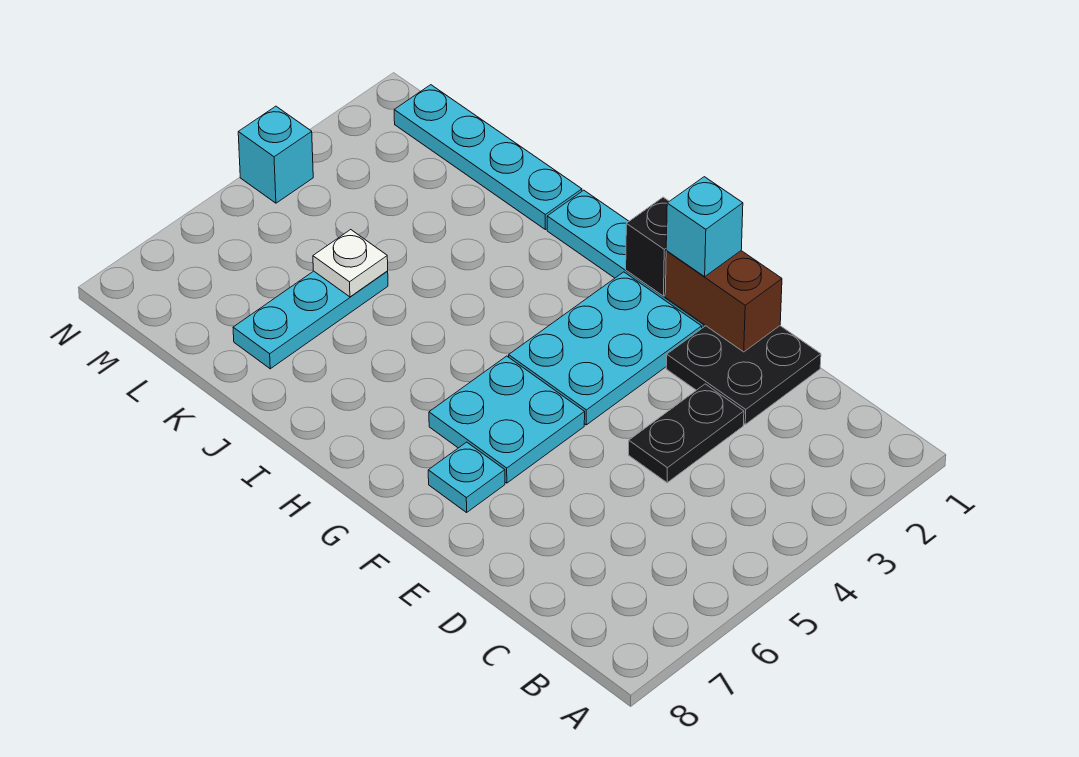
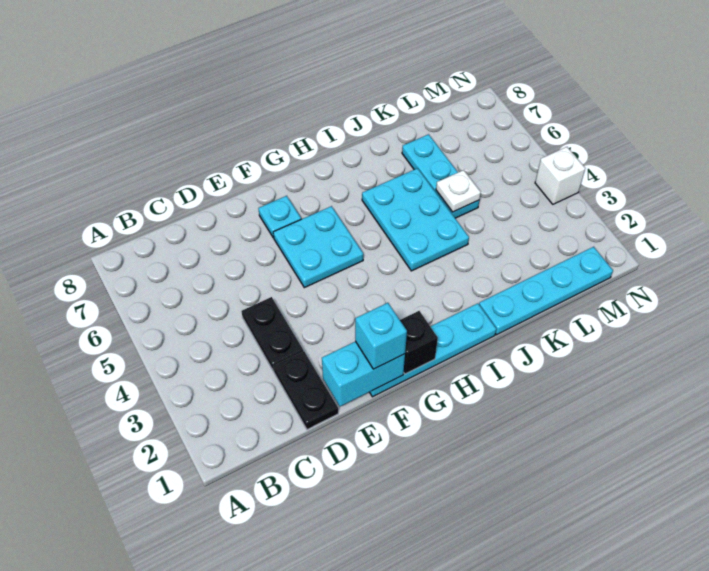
black 2x2 plate [666,326,821,424] -> black 1x2 plate [273,352,338,430]
brown 1x2 brick [665,251,782,352] -> cyan 1x2 brick [322,341,405,406]
cyan 2x3 plate [509,272,702,425] -> cyan 2x3 plate moved to [362,168,469,271]
cyan 1x1 brick [238,106,313,203] -> white 1x1 brick [535,147,585,204]

